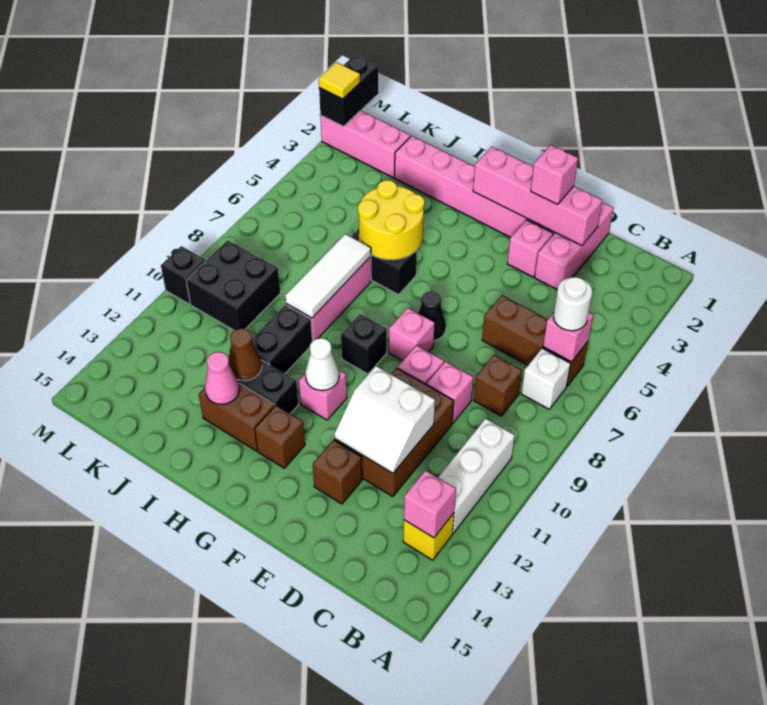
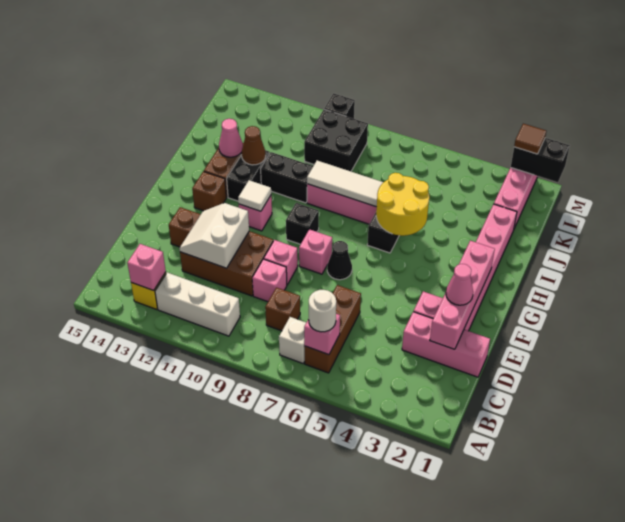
pink 1x1 brick [531,145,578,204] -> pink 1x1 cone [446,264,473,305]
white 1x1 cone [305,338,339,391] -> white 1x1 tile [238,180,271,211]
yellow 1x1 tile [319,62,360,99] -> brown 1x1 tile [514,124,546,154]

